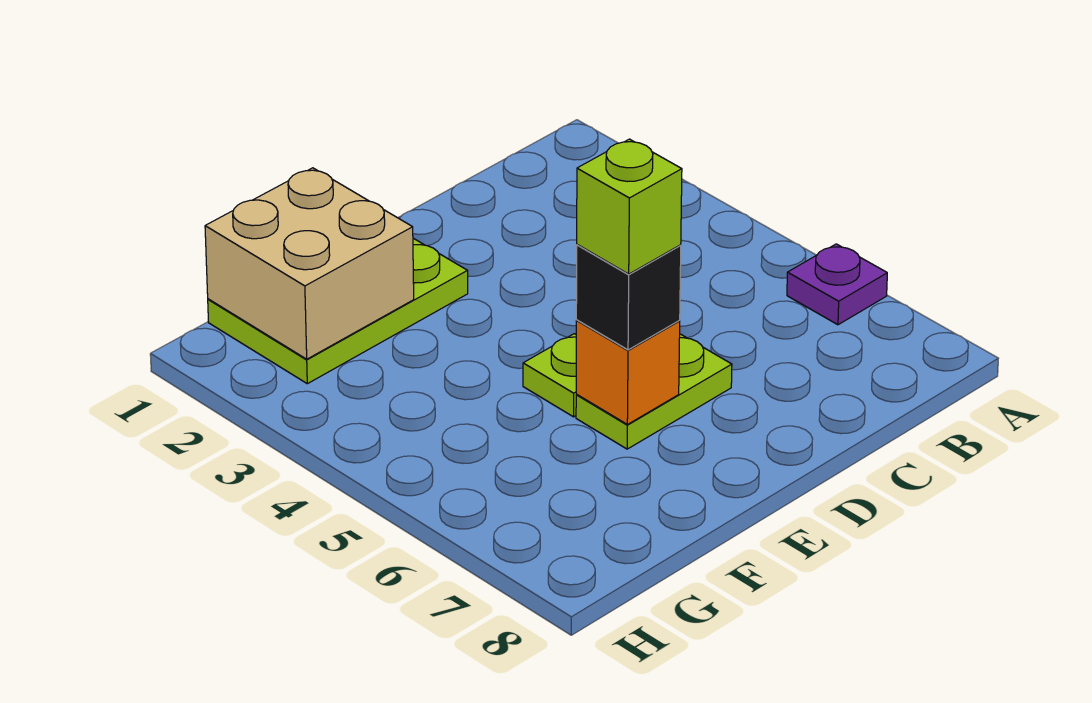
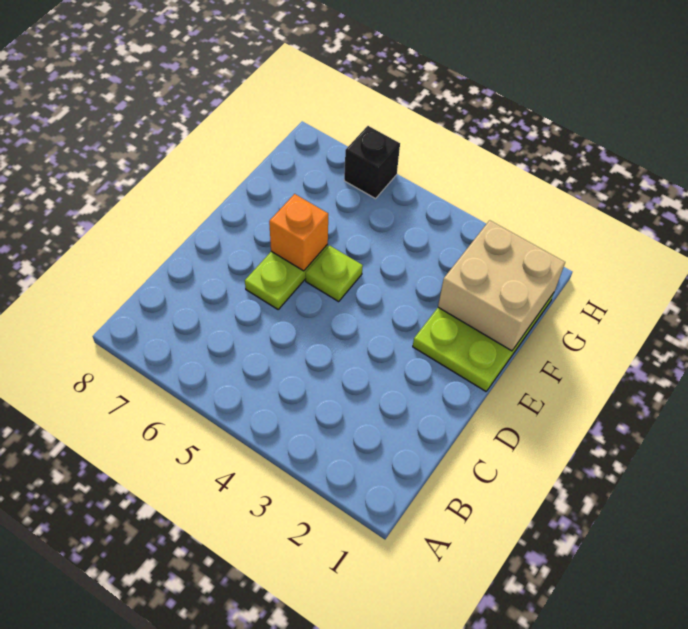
purple 1x1 plate [787,244,887,325] -> none
black 1x1 brick [576,245,681,350] -> black 1x1 brick moved to [344,126,400,199]
lime 1x1 brick [577,139,682,274] -> none

